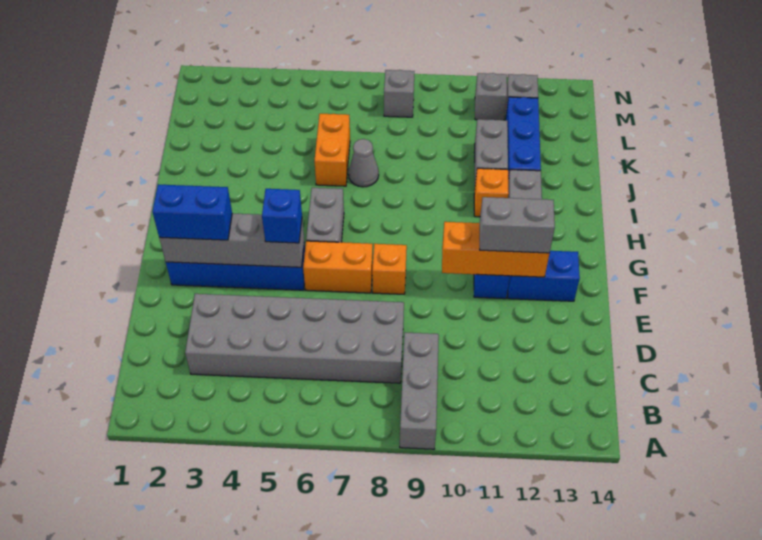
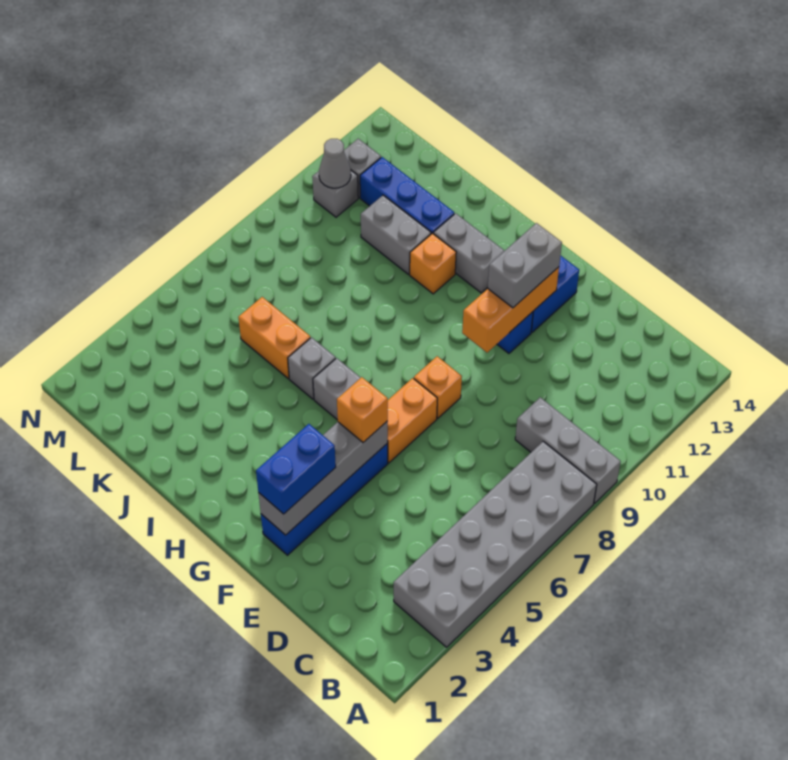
grey 2x6 brick [185,294,404,383] -> grey 2x6 brick moved to [394,441,597,647]
blue 1x1 brick [262,189,302,243] -> orange 1x1 brick [337,377,388,442]
grey 1x1 cone [349,139,379,187] -> grey 1x1 cone moved to [319,139,351,188]
grey 1x1 brick [384,70,414,117] -> grey 1x1 brick moved to [288,337,336,399]

